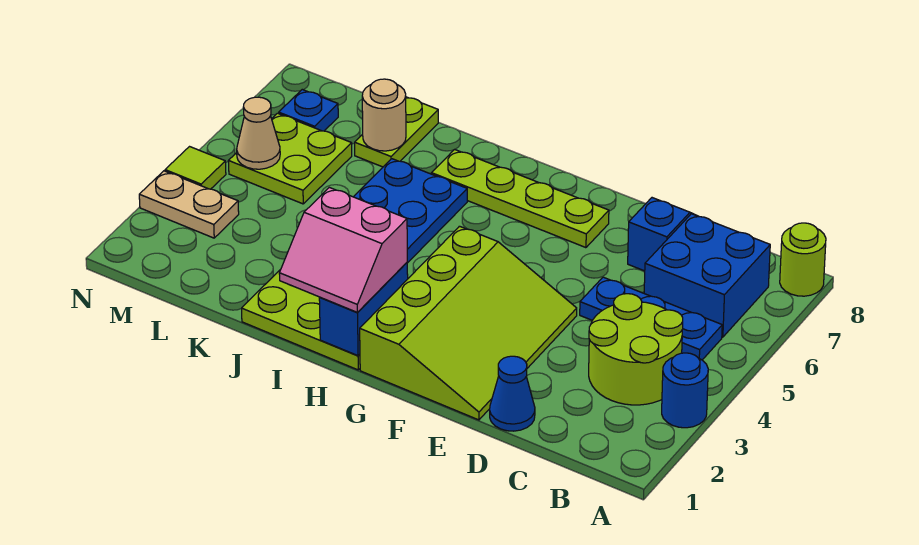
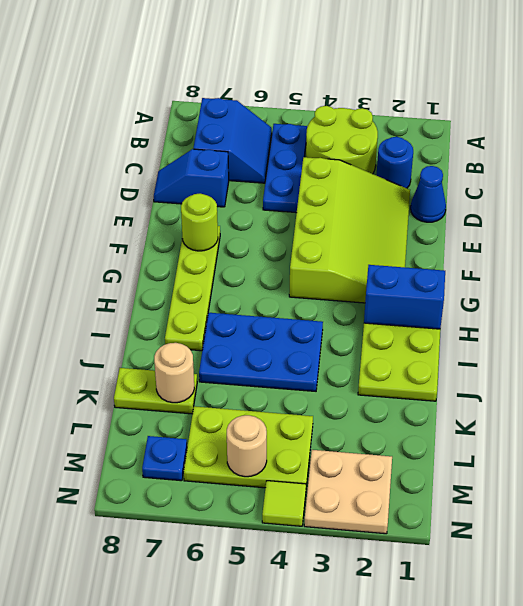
blue 1x1 round brick [662,353,708,428] -> blue 1x1 round brick moved to [376,137,413,188]
lime 1x1 round brick [780,223,826,296] -> lime 1x1 round brick moved to [181,194,218,251]
blue 2x2 brick [644,214,770,337] -> blue 2x2 slope [193,98,272,183]
lime 3x4 slope [360,226,577,420] -> lime 3x4 slope turned to [289,157,410,303]
pink 2x2 slope [279,187,407,312] -> none
lime 2x2 plate [229,113,352,204] -> lime 2x3 plate [184,406,313,488]
tan 1x2 plate [139,171,239,238] -> tan 2x2 plate [304,450,392,534]
tan 1x1 cone [237,97,280,169] -> tan 1x1 round brick [227,415,267,477]

